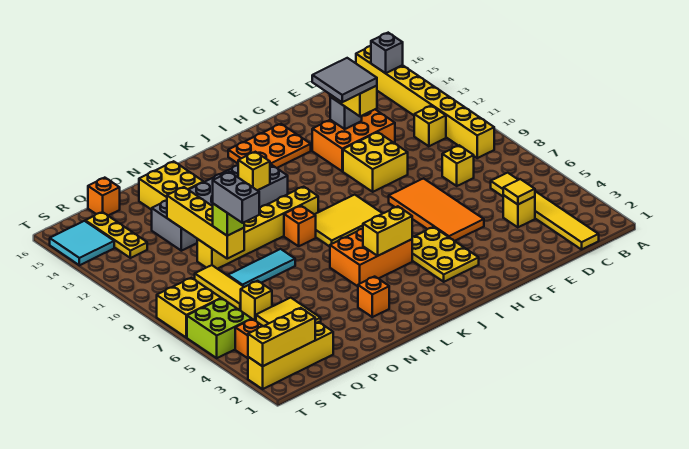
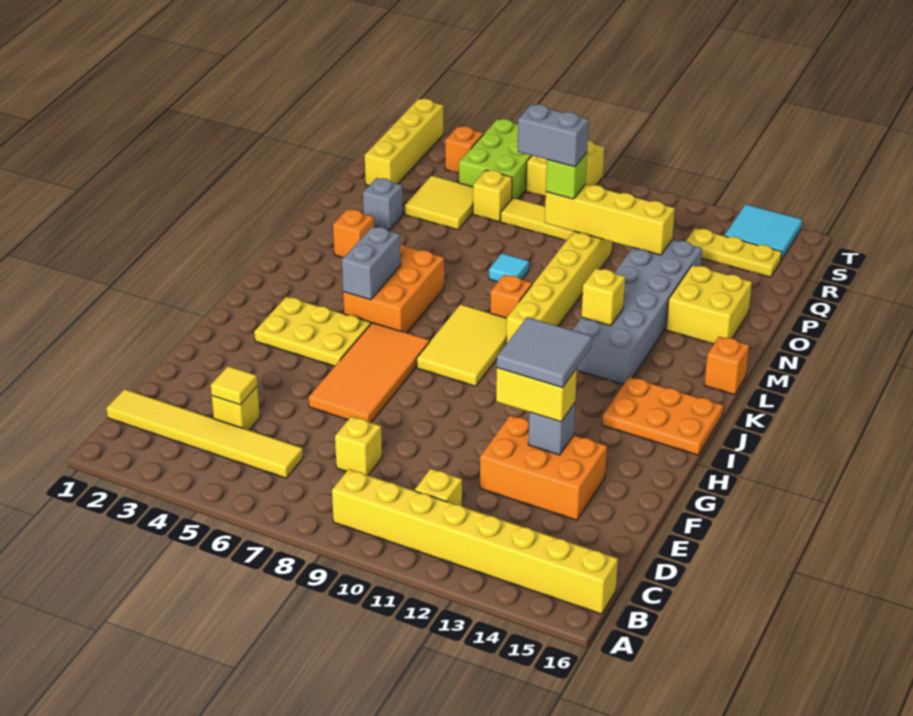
grey 1x1 brick [371,33,403,73] -> grey 1x1 brick moved to [363,178,403,230]
orange 2x3 brick [312,110,395,171] -> orange 2x3 brick turned to [480,416,607,520]
orange 2x4 tile [389,178,484,241] -> orange 2x4 tile turned to [309,323,430,422]
yellow 2x2 brick [343,132,408,192] -> none
orange 2x3 plate [228,124,311,168] -> orange 2x3 plate turned to [602,377,723,455]
yellow 1x2 brick [363,206,412,256] -> grey 1x2 brick [342,226,401,300]
cyan 1x3 tile [228,249,295,287] -> cyan 1x1 tile [489,253,529,281]
orange 1x1 brick [88,178,120,215] -> orange 1x1 brick moved to [704,336,749,395]
yellow 1x3 brick [248,308,315,366] -> none
lime 2x2 brick [187,298,251,358] -> lime 2x3 brick [459,119,532,199]

